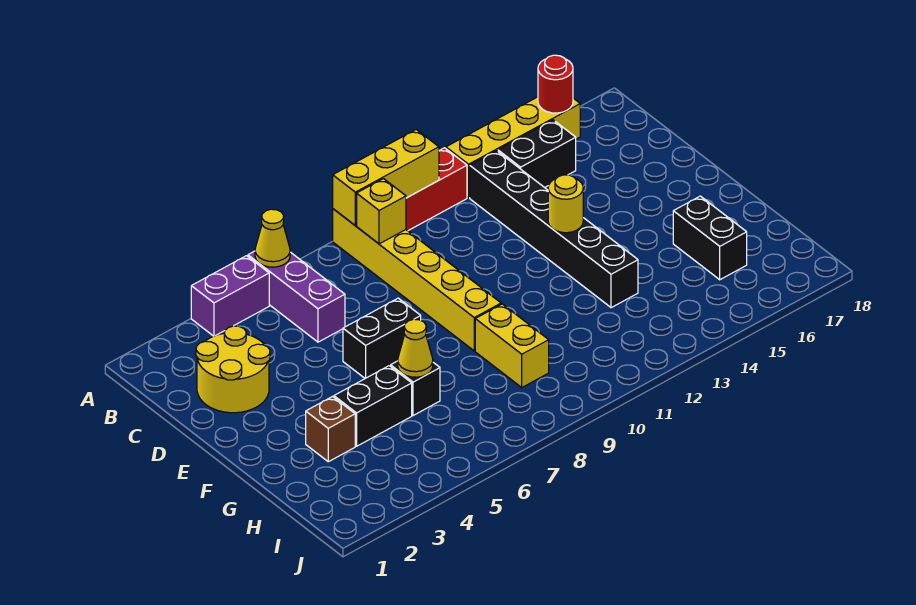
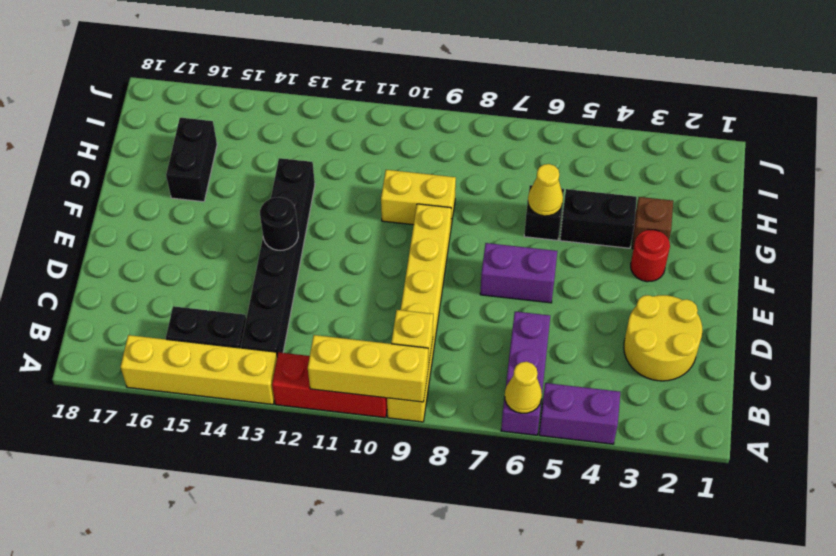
red 1x1 round brick [538,55,573,113] -> red 1x1 round brick moved to [631,230,670,282]
black 1x2 brick [343,298,421,378] -> purple 1x2 brick [480,243,557,303]
yellow 1x1 round brick [548,175,583,233] -> black 1x1 round brick [260,197,298,250]
yellow 1x2 brick [475,304,549,387] -> yellow 1x2 brick turned to [381,170,456,226]

